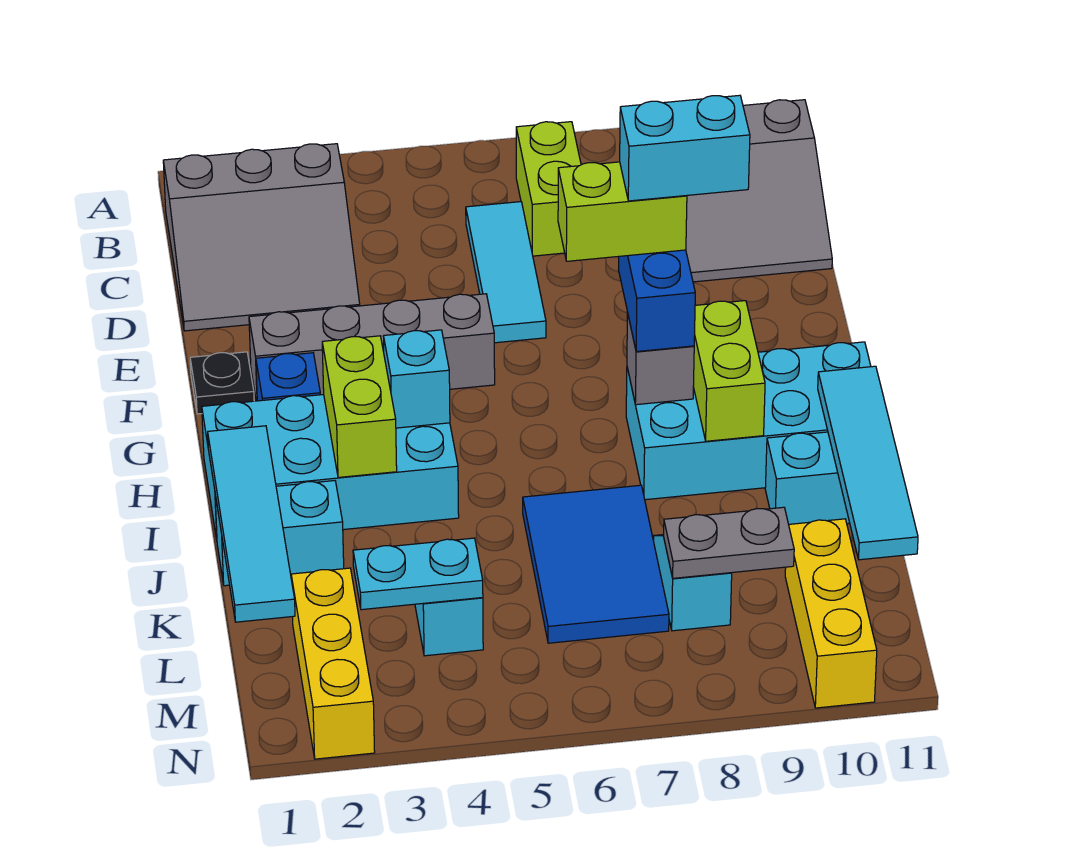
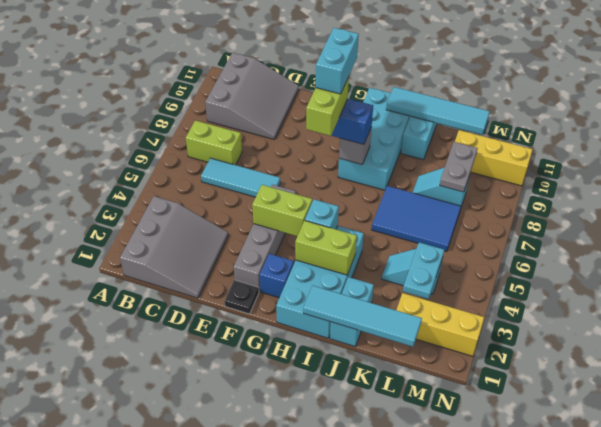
lime 1x2 brick [693,301,765,441] -> lime 1x2 brick moved to [252,185,312,236]

